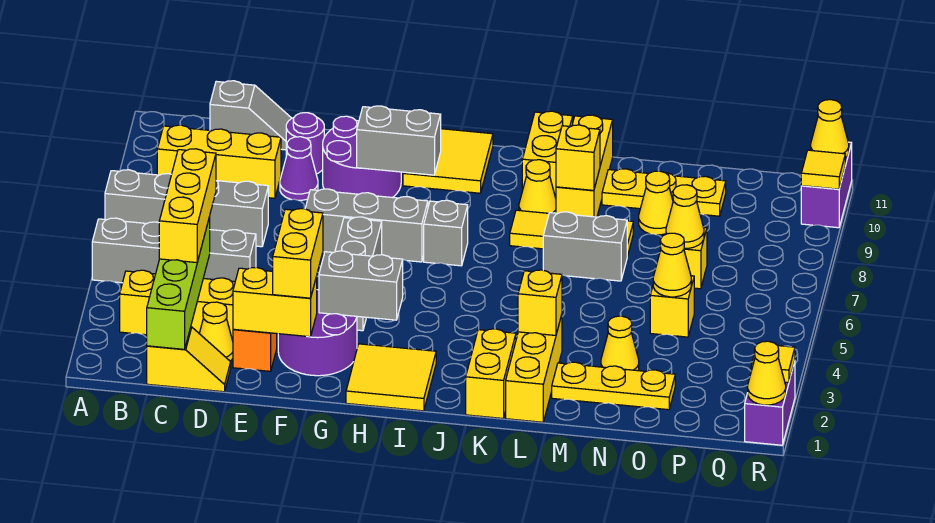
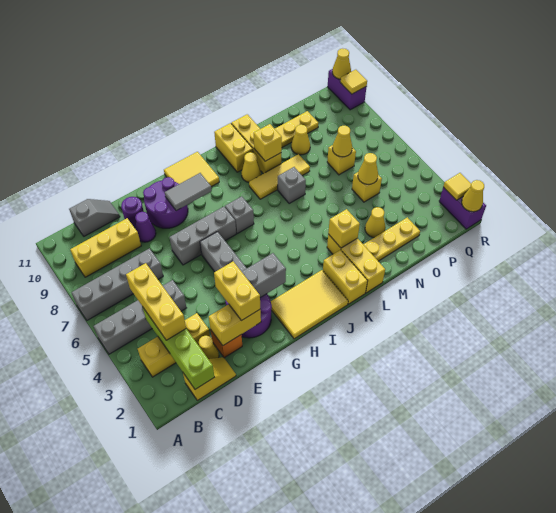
grey 1x2 brick [357,106,441,175] -> grey 1x2 tile [165,173,212,211]
yellow 2x2 tile [346,344,436,411] -> yellow 2x3 tile [271,270,348,339]
grey 1x2 brick [543,212,627,281] -> grey 1x1 brick [278,167,306,204]

